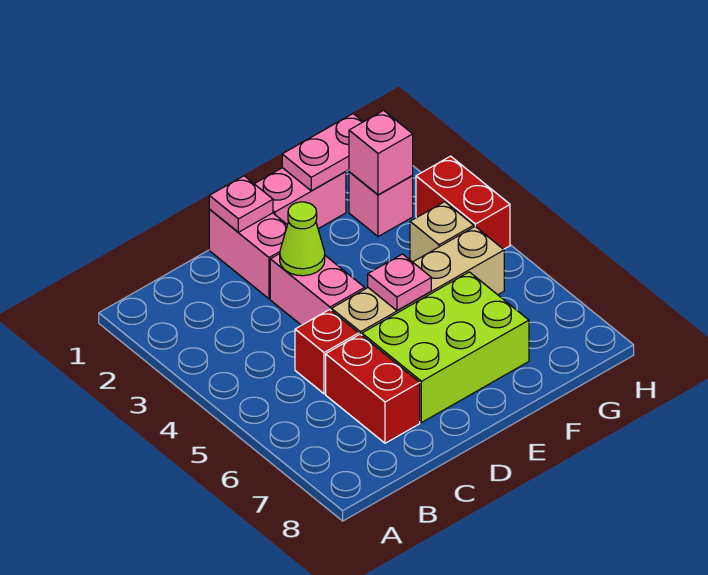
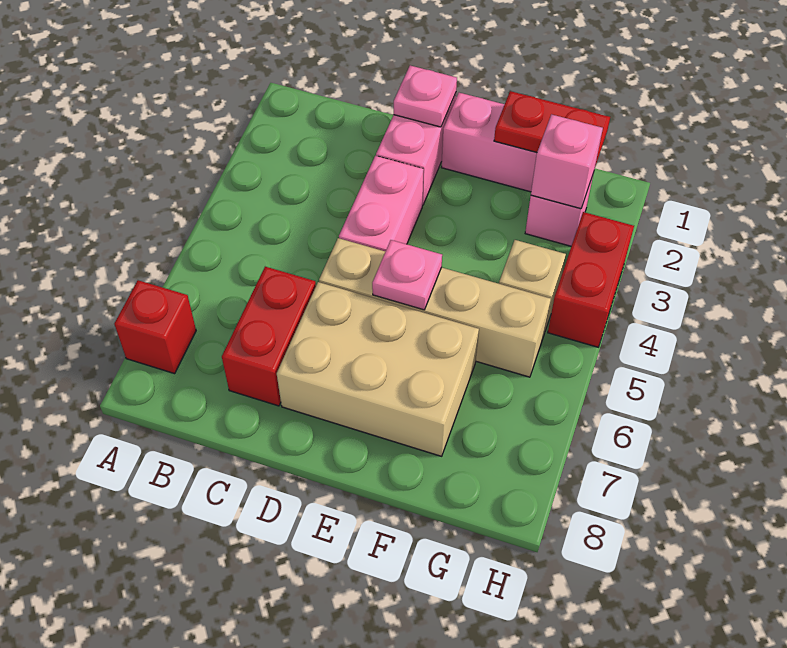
red 1x1 brick [295,309,359,394] -> red 1x1 brick moved to [114,280,196,374]
lime 1x1 cone [280,202,325,276] -> none
lime 2x3 brick [362,272,529,423] -> tan 2x3 brick [277,282,479,456]
pink 1x2 plate [282,114,363,191] -> red 1x2 plate [494,91,610,166]

